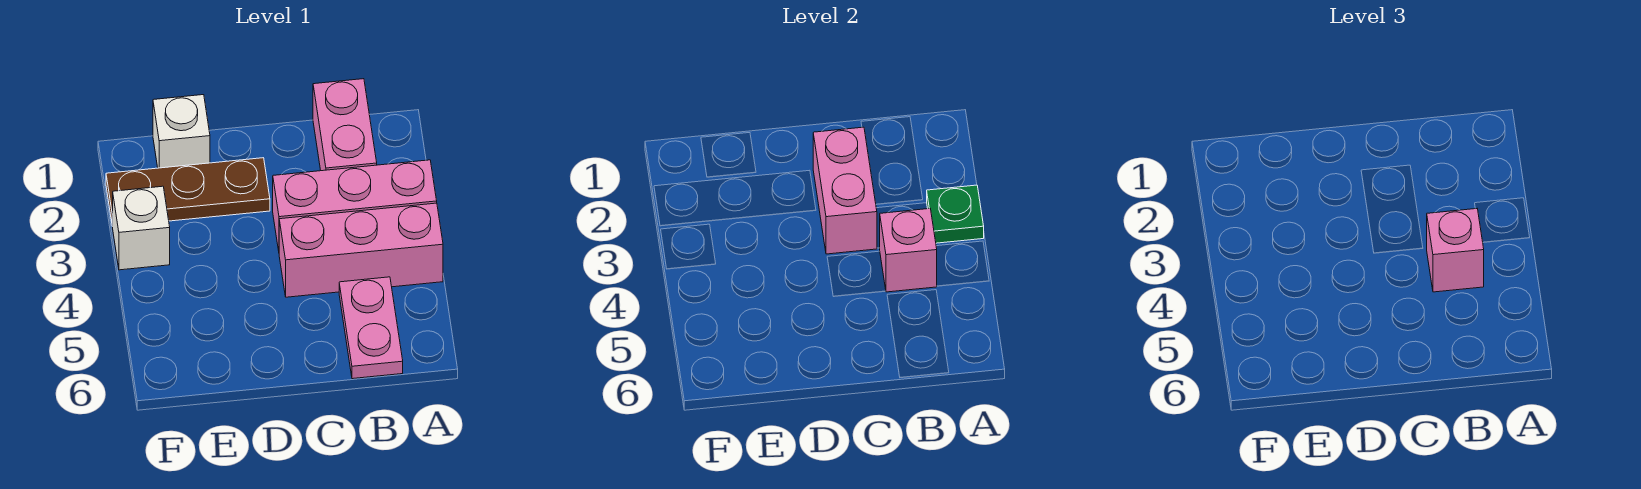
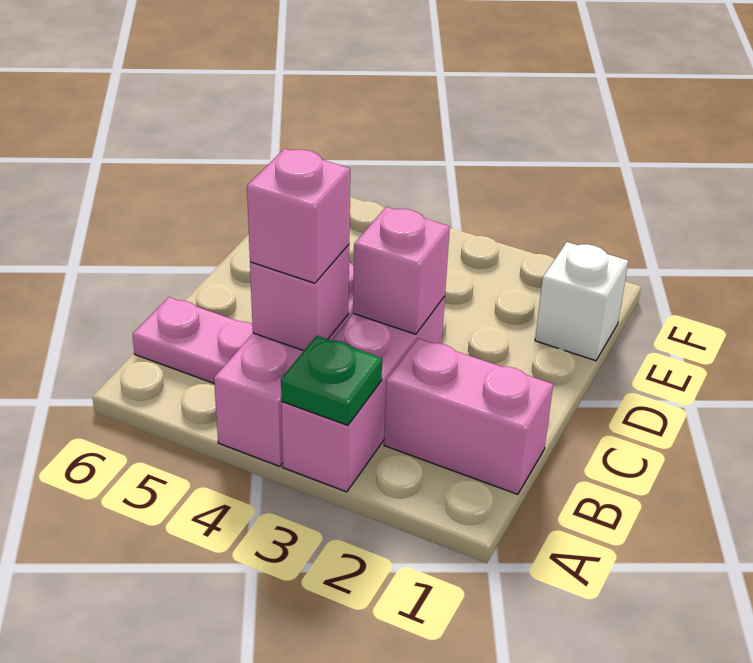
pink 1x2 brick [813,127,877,254] -> pink 1x1 brick [353,207,450,334]
brown 1x3 plate [106,158,270,226] -> none
white 1x1 brick [112,186,170,270] -> none

